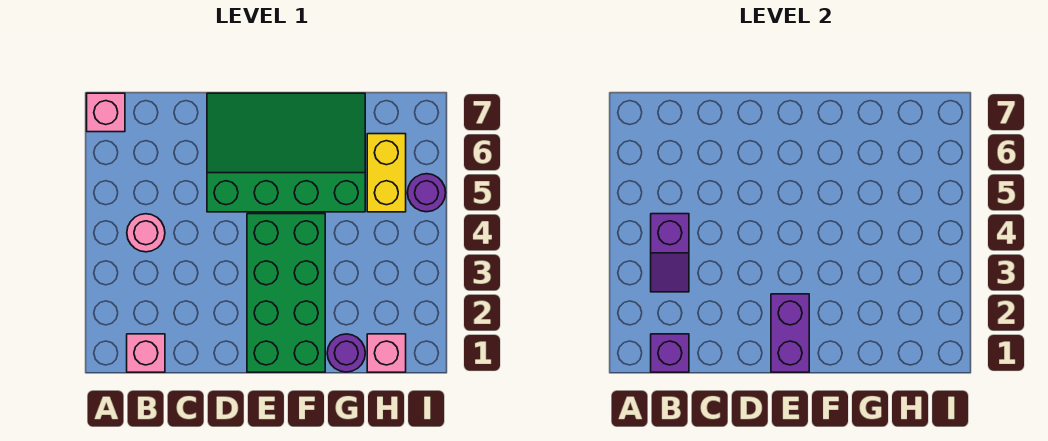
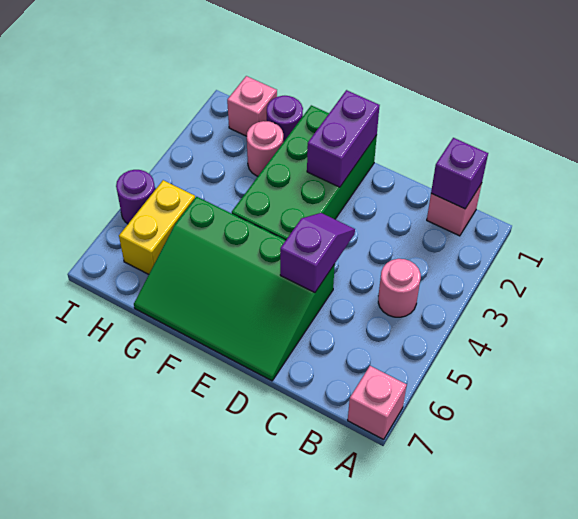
purple 1x2 slope [651,214,689,292] -> purple 1x2 slope moved to [280,213,355,293]
none -> pink 1x1 round brick [247,121,283,176]

